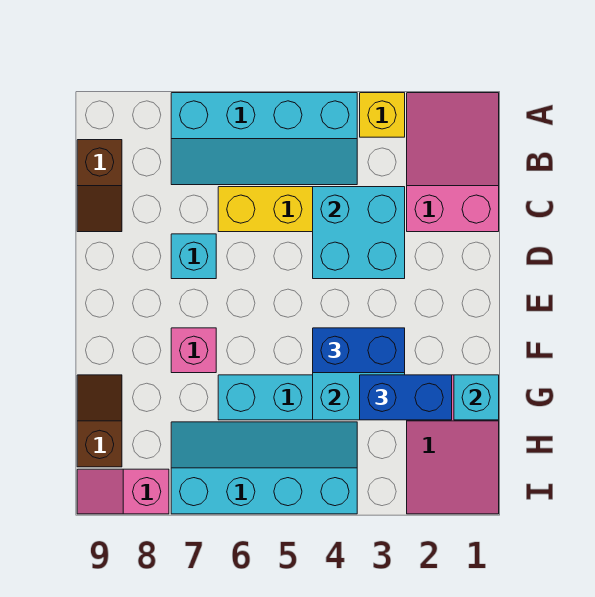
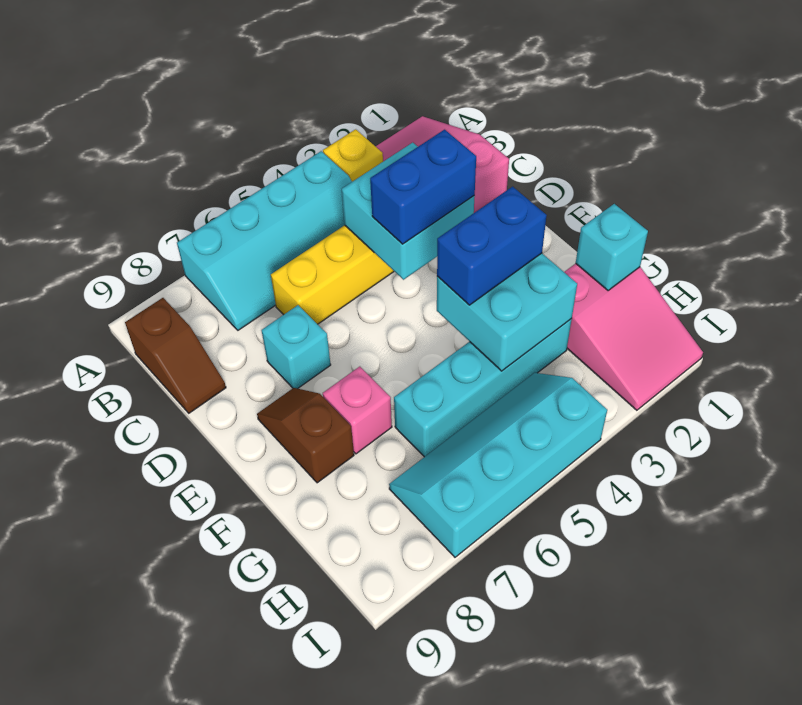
blue 1x2 brick [360,375,452,420] -> blue 1x2 brick moved to [370,130,476,244]
brown 1x2 slope [77,375,122,467] -> brown 1x2 slope moved to [257,388,354,483]
pink 1x2 slope [77,469,169,514] -> none

